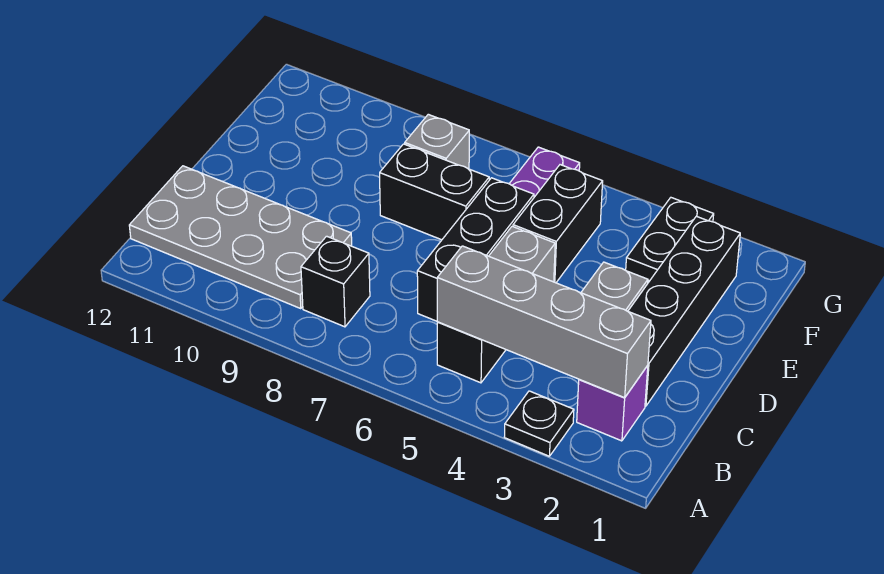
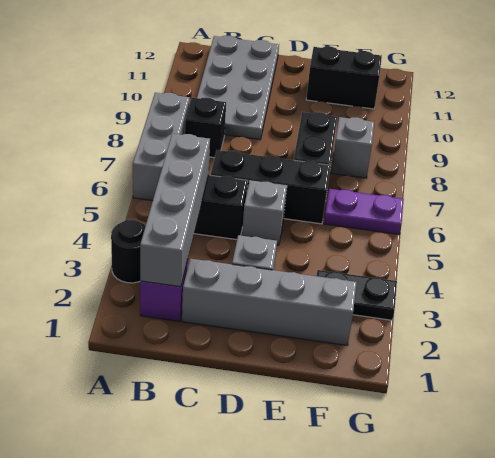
black 1x1 plate [504,391,574,456] -> black 1x1 round brick [111,219,146,283]
none -> grey 1x3 brick [133,93,190,201]
black 1x4 brick [628,216,740,406] -> grey 1x4 brick [182,259,357,345]
black 1x2 brick [513,165,603,283] -> black 1x2 brick moved to [306,46,382,109]

